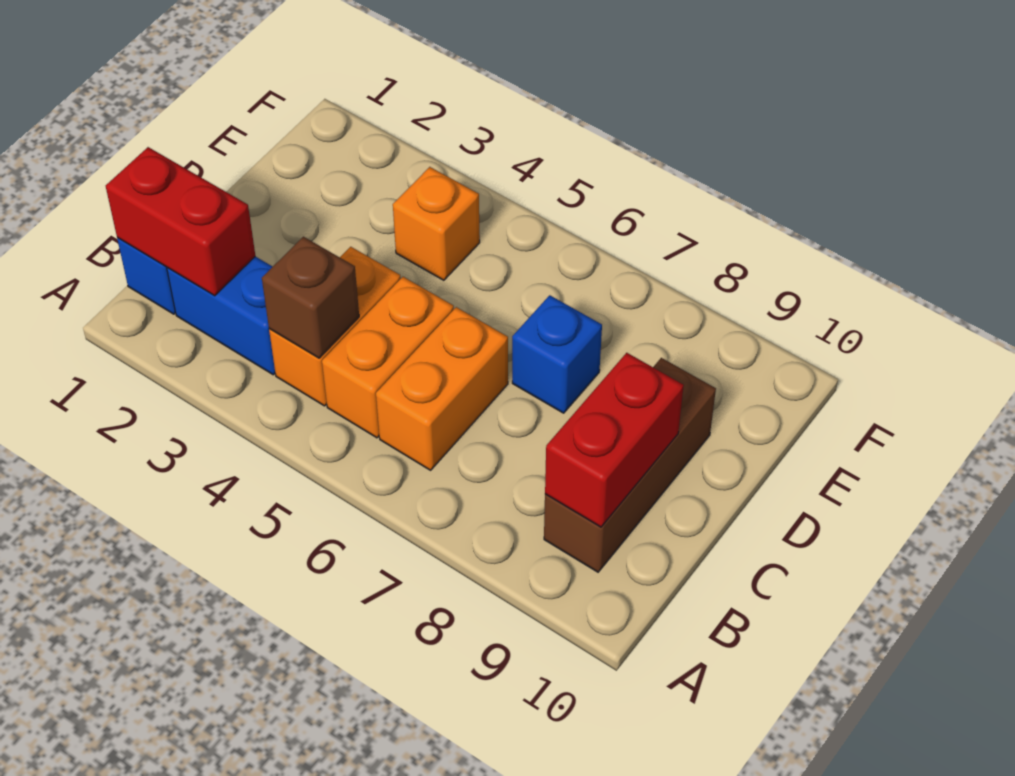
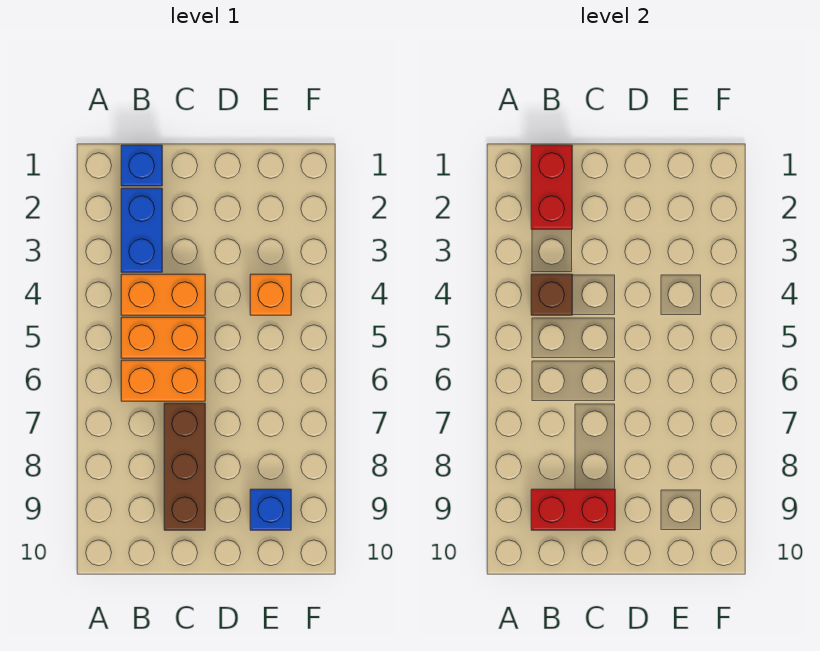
brown 1x3 brick [544,358,716,572] -> brown 1x3 brick turned to [164,403,205,530]
blue 1x1 brick [512,295,602,413] -> blue 1x1 brick moved to [250,489,291,530]

